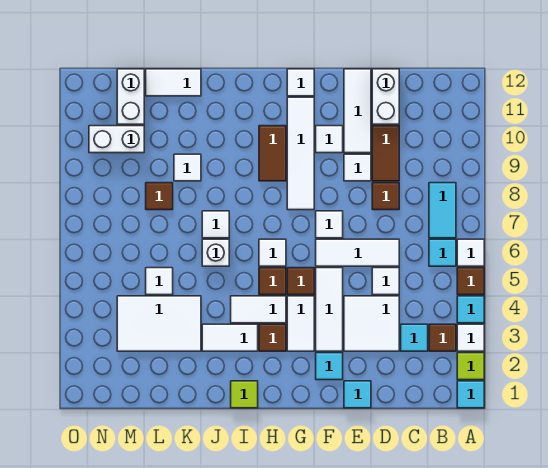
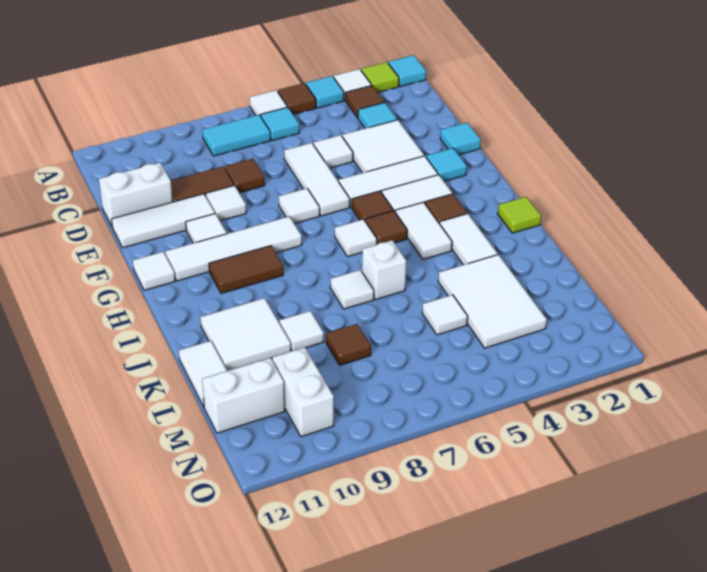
none -> white 2x2 tile [200,298,291,371]

